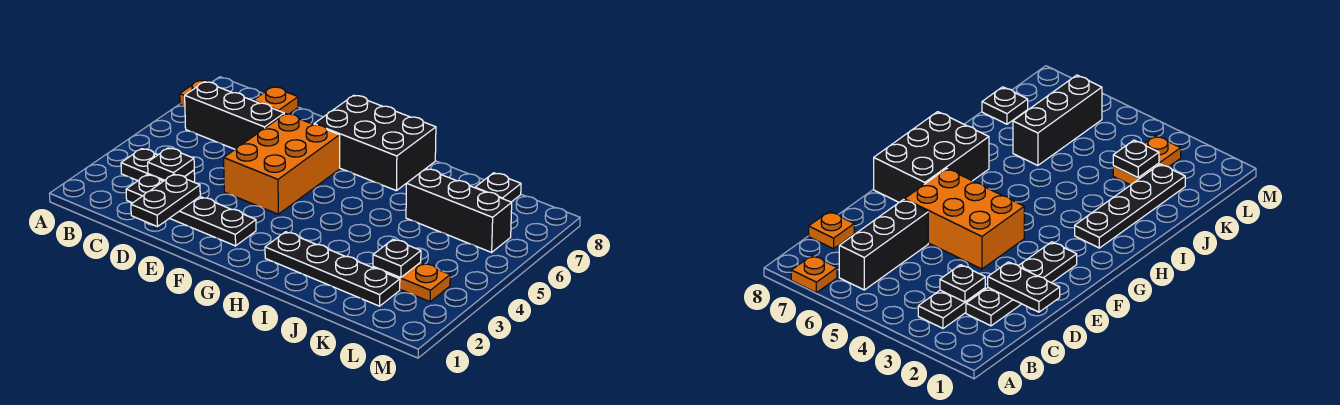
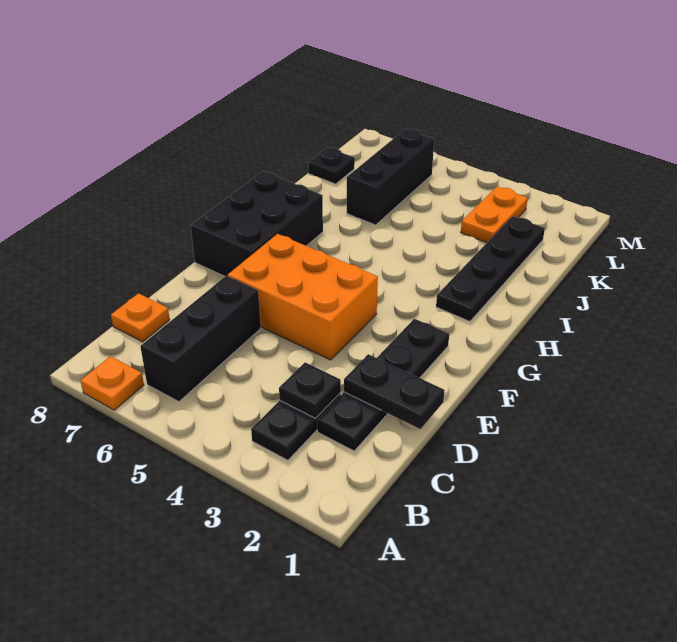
black 1x1 plate [373,239,421,278] -> none

